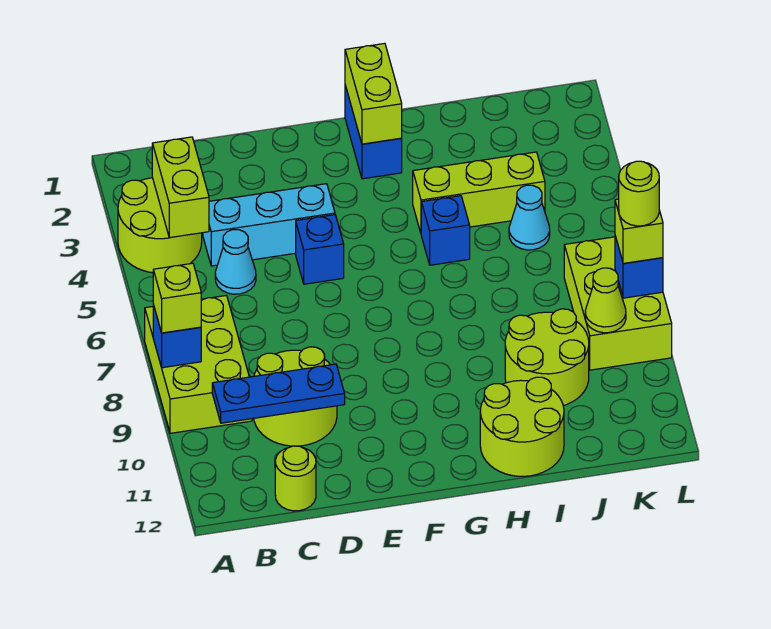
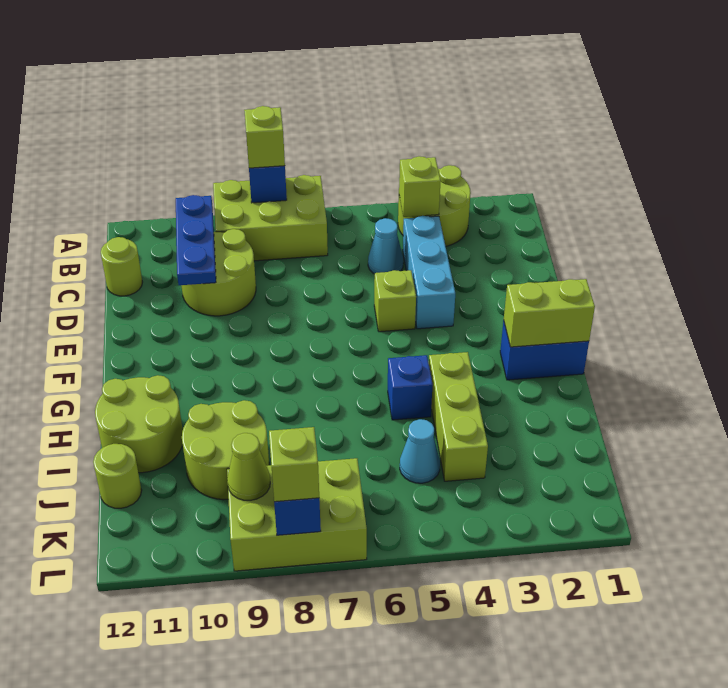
lime 1x2 brick [152,137,209,238] -> lime 1x1 brick [399,156,441,217]
blue 1x1 brick [296,215,344,284] -> lime 1x1 brick [374,270,416,332]
lime 1x1 round brick [619,161,659,226] -> lime 1x1 round brick moved to [93,444,142,508]

